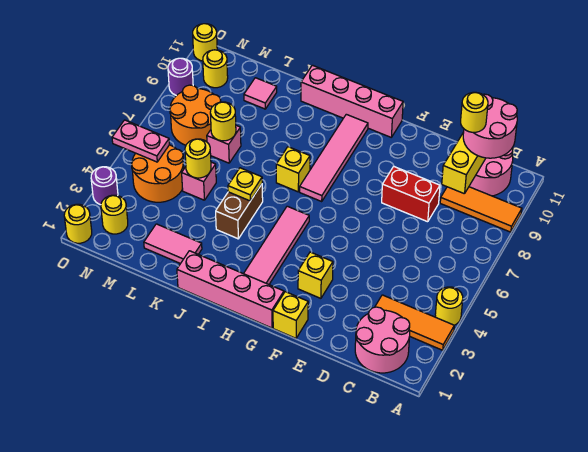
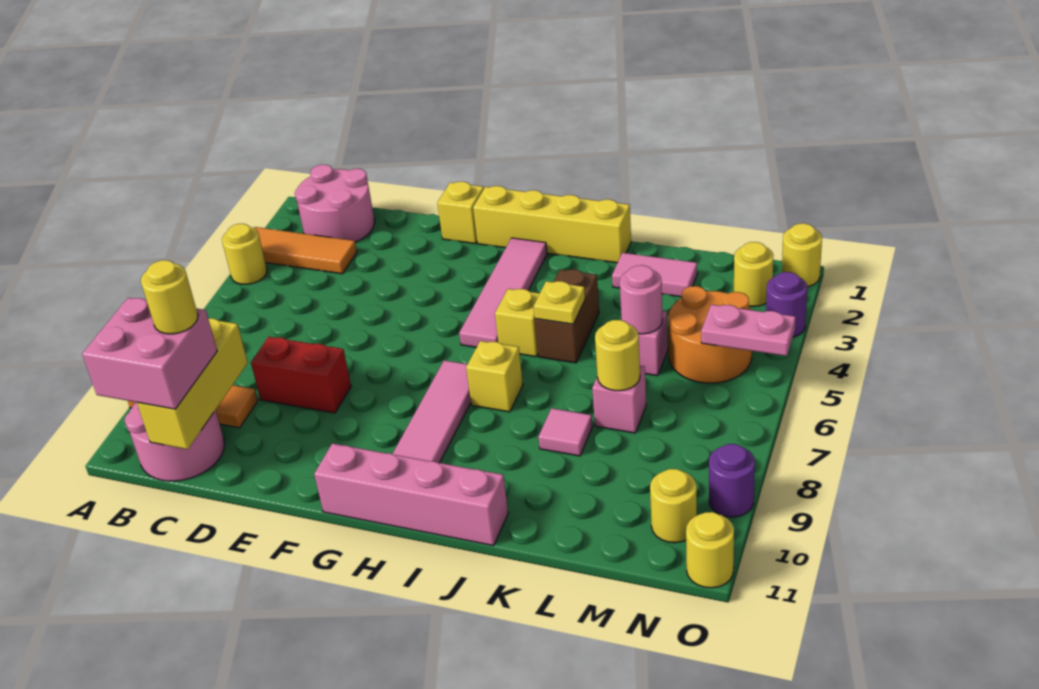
pink 2x2 round brick [463,94,517,158] -> pink 2x2 brick [82,298,217,409]
yellow 1x1 brick [298,252,333,298] -> yellow 1x1 brick moved to [495,289,540,357]
pink 1x4 brick [177,251,284,328] -> yellow 1x4 brick [473,186,631,263]
yellow 1x1 round brick [185,139,211,178] -> pink 1x1 round brick [620,265,663,334]
pink 1x1 tile [244,78,277,109] -> pink 1x1 tile moved to [539,408,592,456]
orange 2x2 round brick [170,85,221,145] -> none

